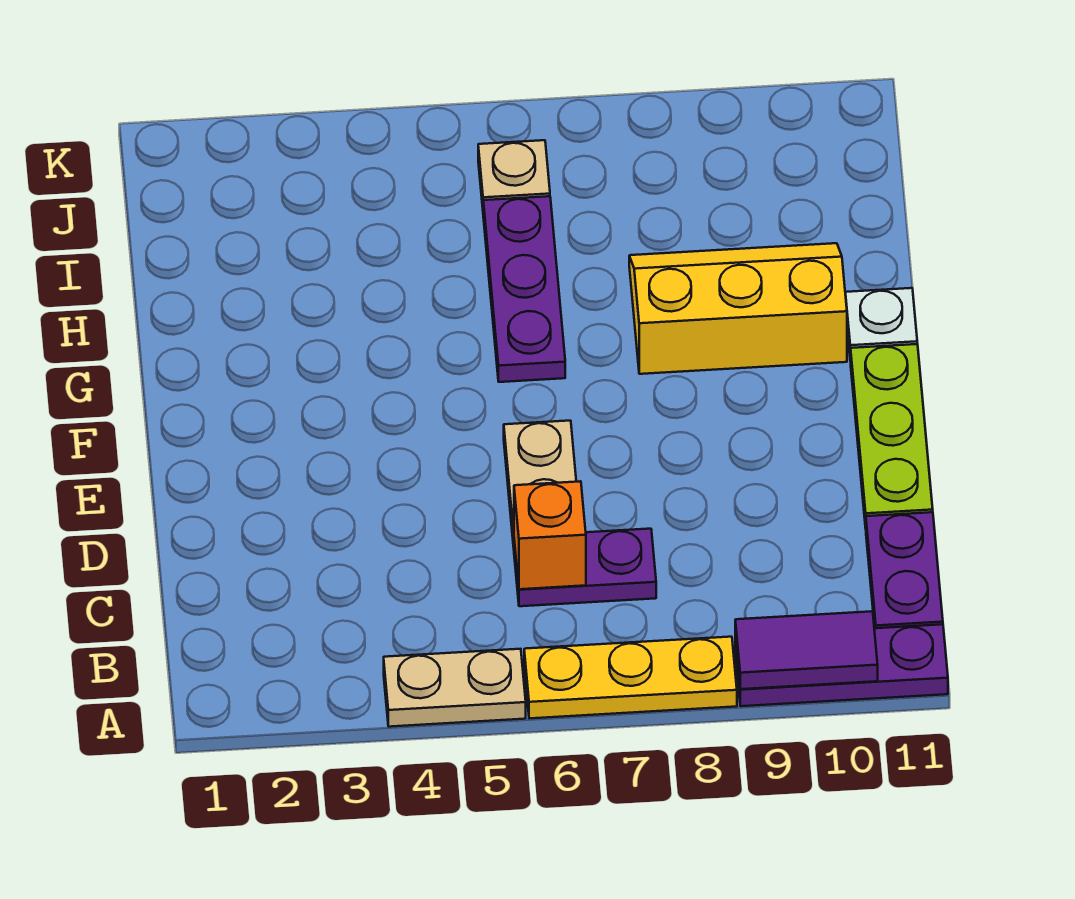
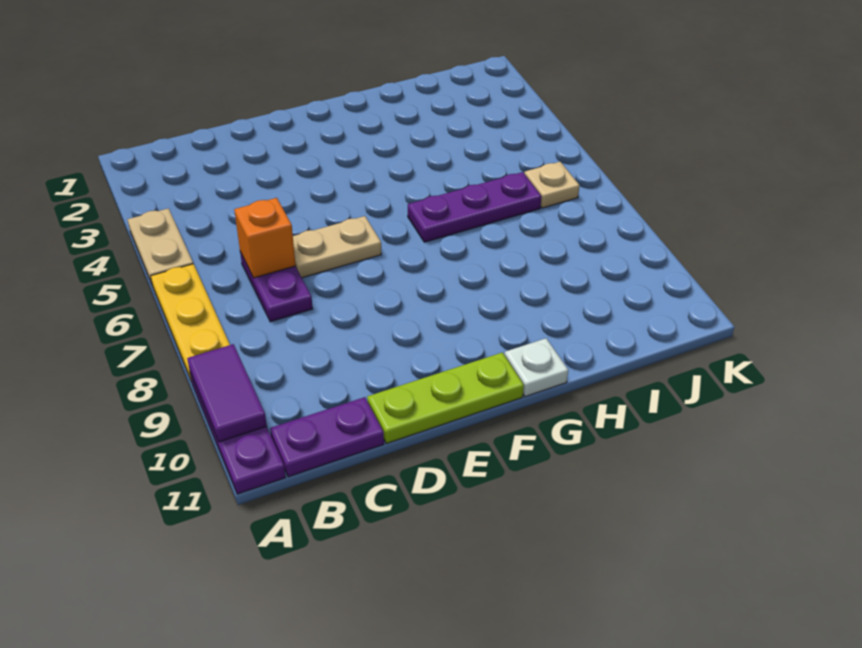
yellow 2x3 slope [629,243,847,374] -> none

